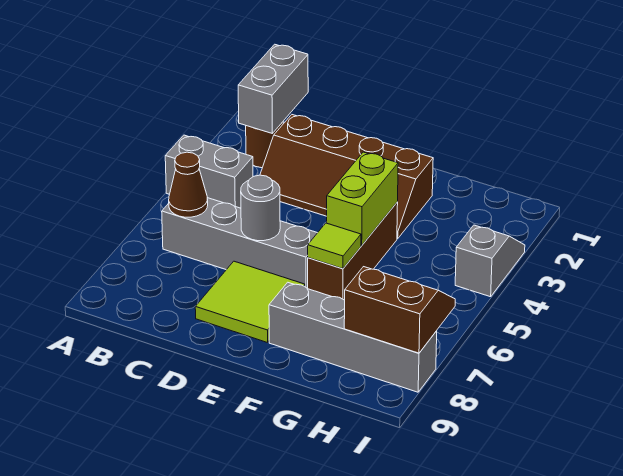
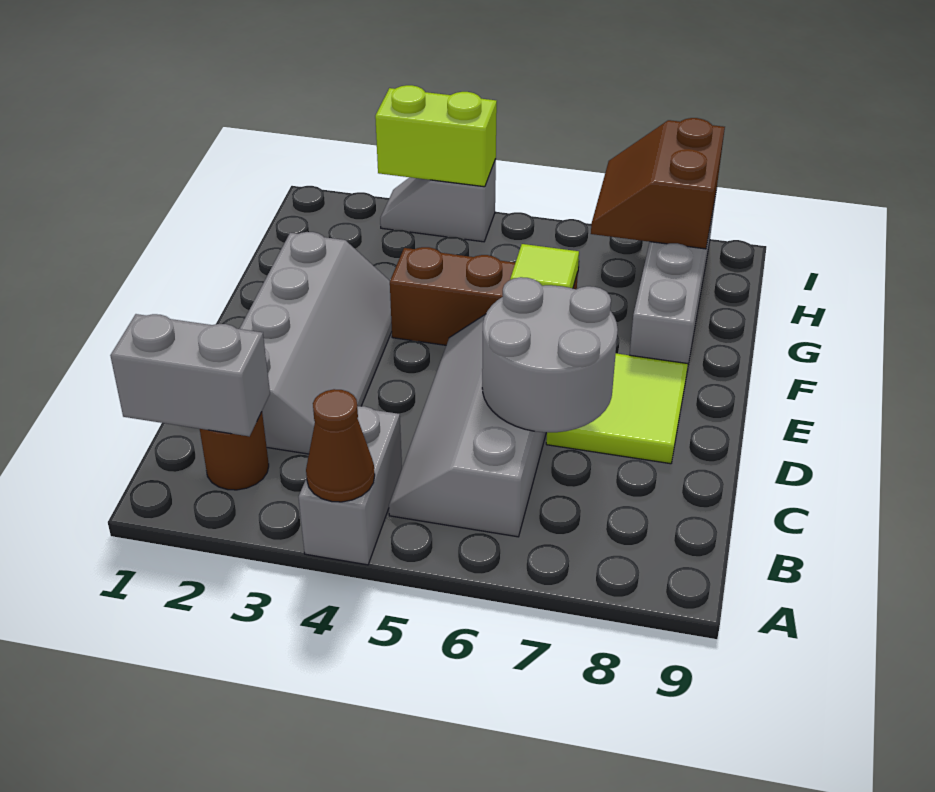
brown 1x1 cone [169,152,208,217] -> brown 1x1 cone moved to [306,389,375,502]
brown 2x4 slope [260,115,433,239] -> grey 2x4 slope [240,232,392,454]
grey 1x1 round brick [241,175,280,241] -> grey 2x2 round brick [482,277,618,432]
lime 1x2 brick [327,152,398,245] -> lime 1x2 brick moved to [375,85,497,187]

